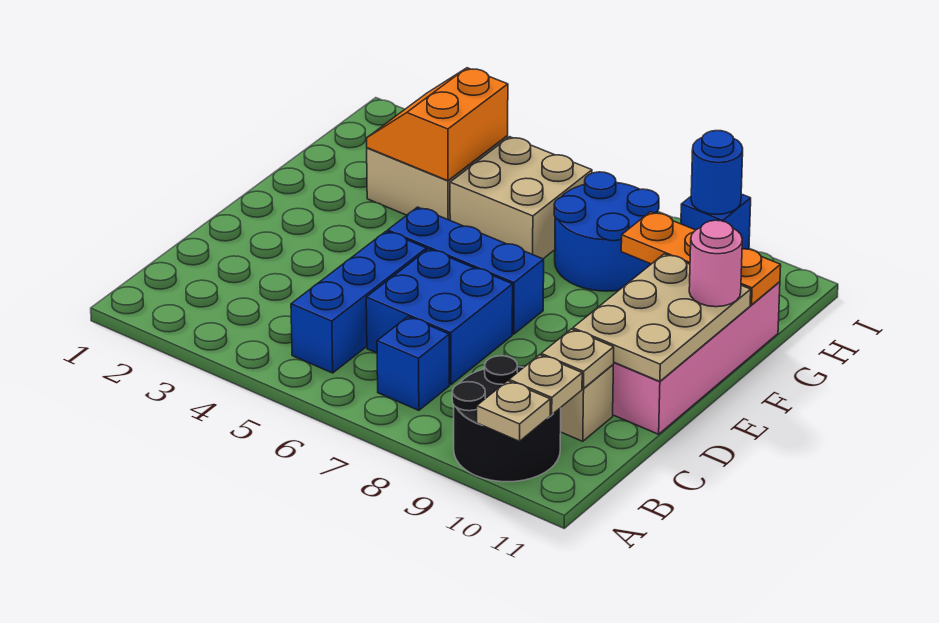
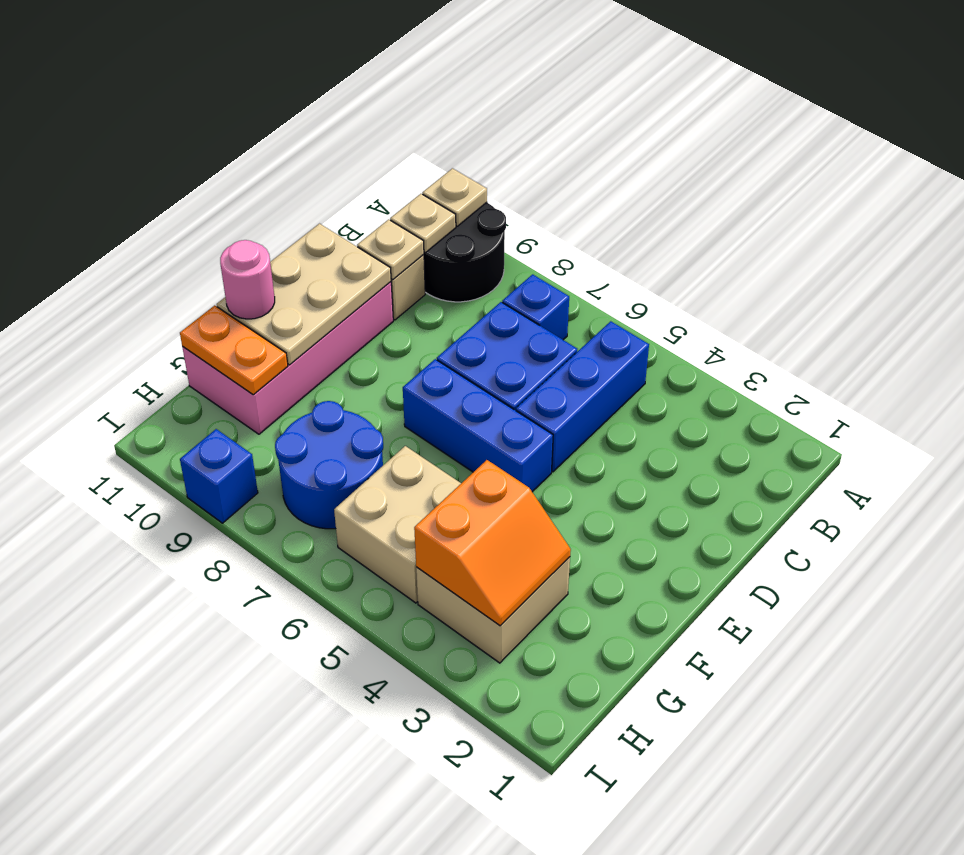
orange 1x3 plate [621,212,781,305] -> orange 1x2 plate [180,305,288,395]
blue 1x1 round brick [691,131,743,214] -> none

